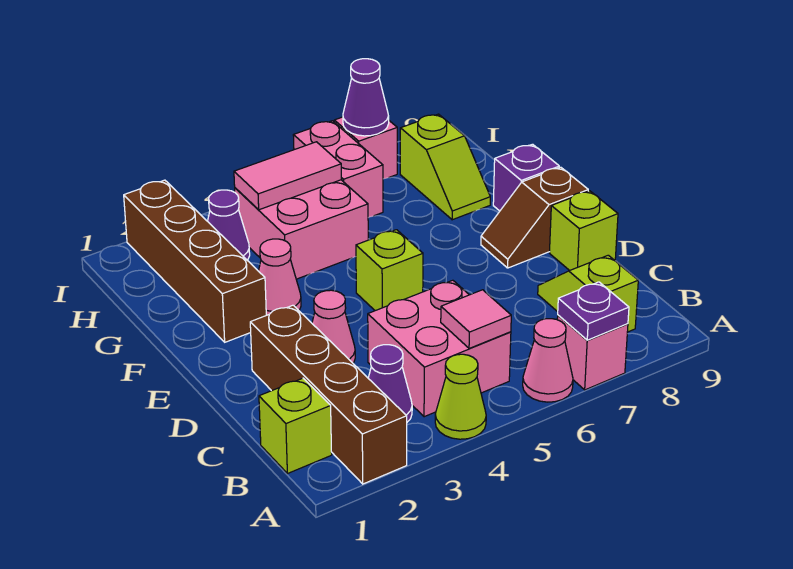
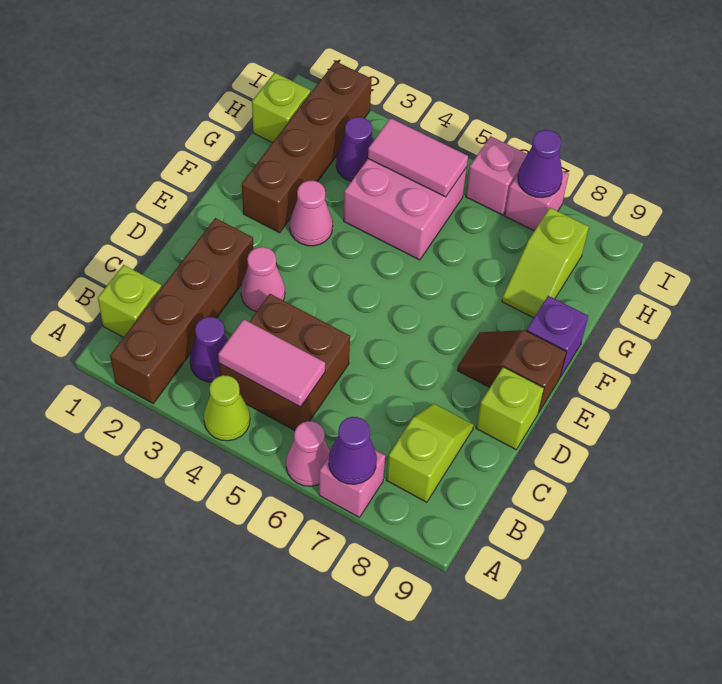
purple 1x1 plate [558,282,629,340] -> purple 1x1 cone [329,417,377,484]
pink 2x2 brick [368,280,511,417] -> brown 2x2 brick [219,294,350,430]
pink 1x1 tile [441,290,511,348] -> pink 1x2 tile [218,319,325,407]
lime 1x1 brick [356,230,423,311] -> lime 1x1 brick moved to [252,73,311,143]
pink 1x2 brick [293,121,383,218] -> pink 1x1 brick [466,136,527,215]

